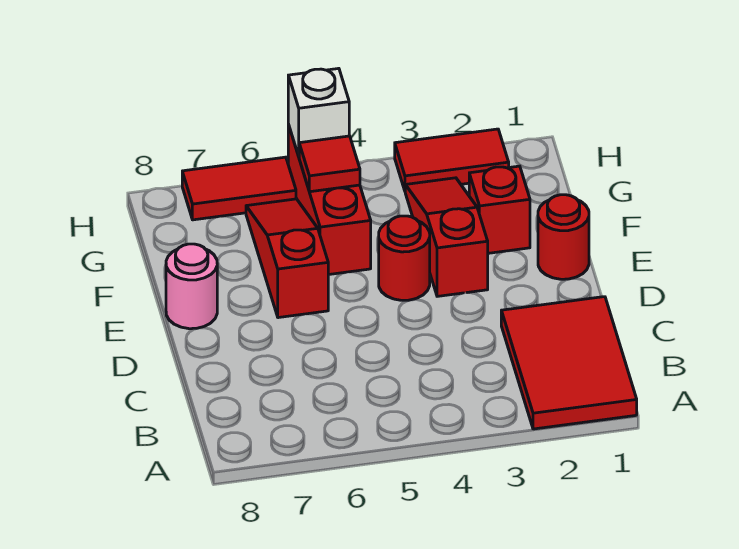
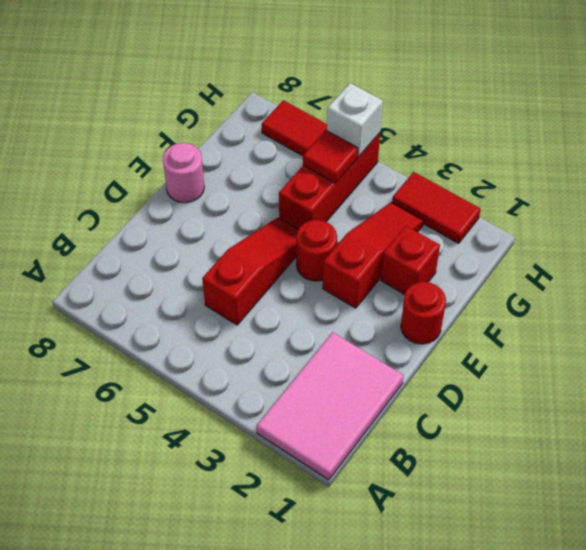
red 2x3 tile [501,297,637,429] -> pink 2x3 tile [257,332,404,480]
red 1x3 slope [246,199,328,318] -> red 1x3 slope moved to [202,218,299,325]

